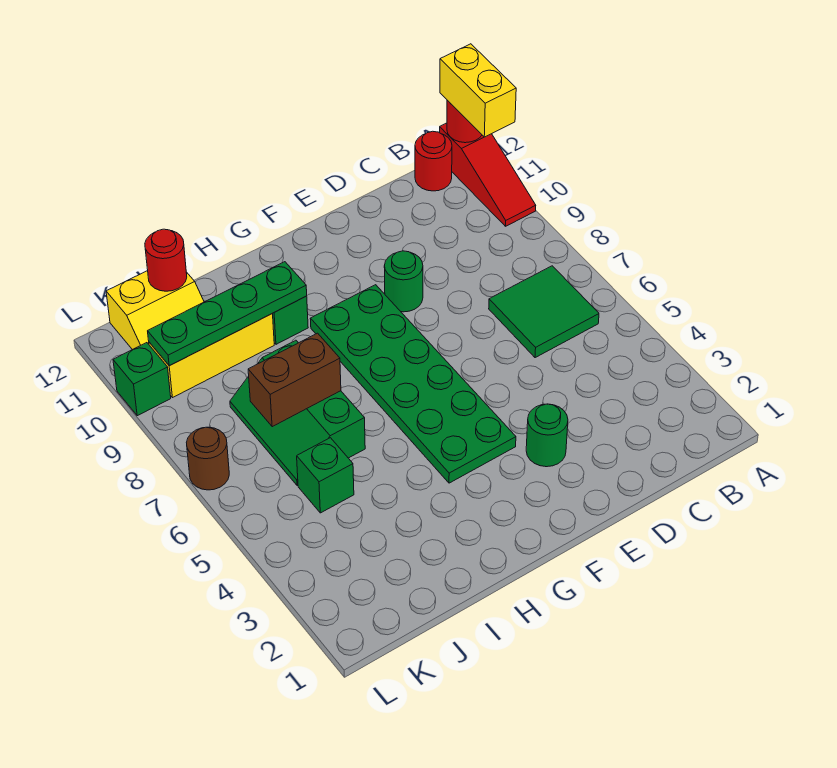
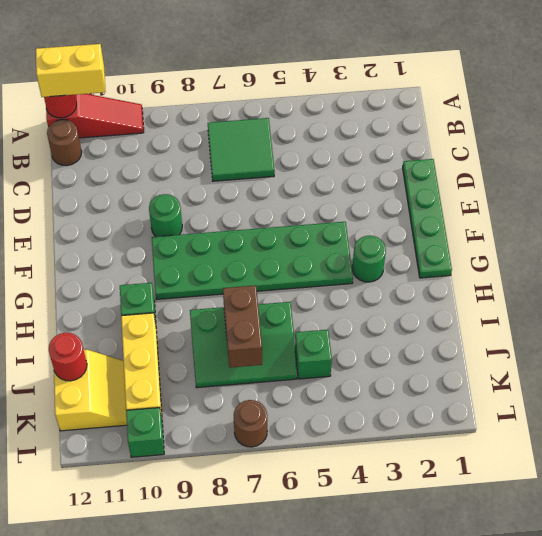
red 1x1 round brick [415,131,452,191] -> brown 1x1 round brick [47,119,82,166]
green 1x1 round brick [526,404,568,467] -> green 1x1 round brick moved to [352,236,386,282]
green 1x4 plate [148,262,307,366] -> green 1x4 plate moved to [403,159,452,278]

